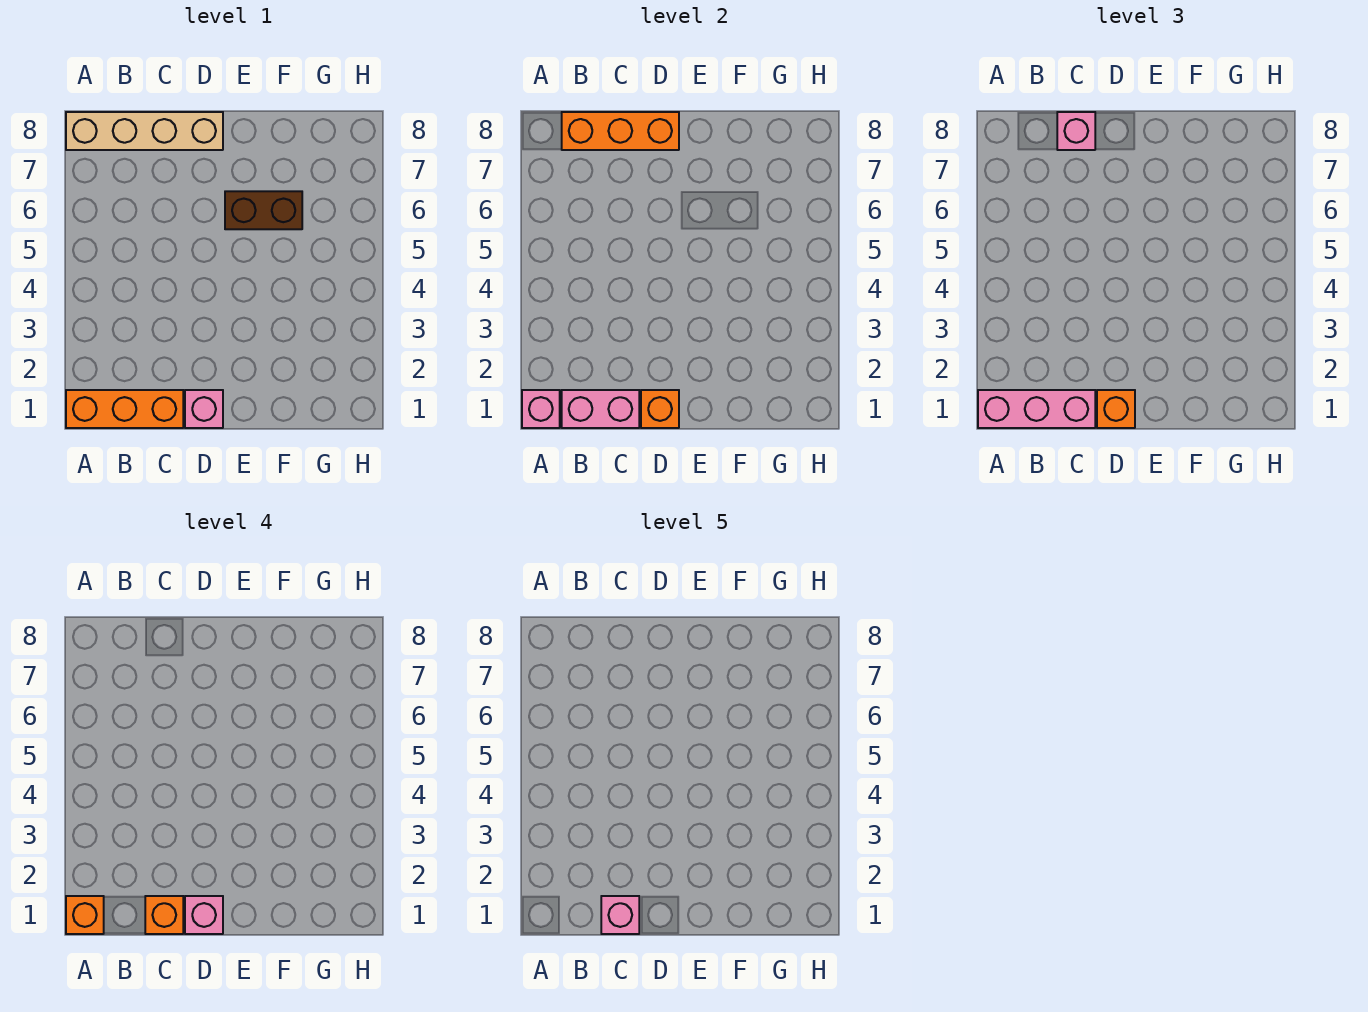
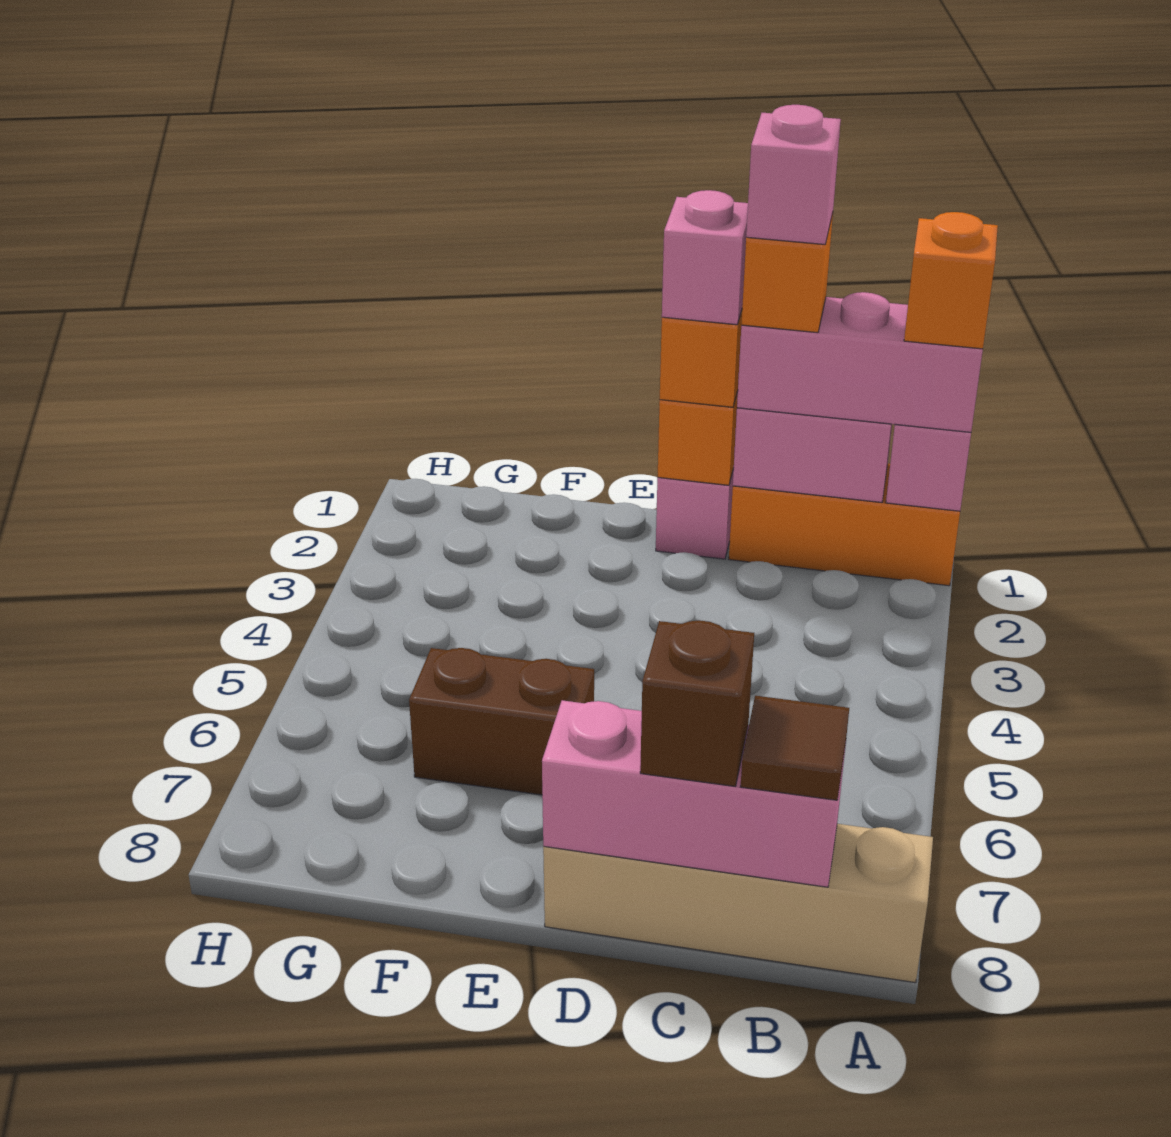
orange 1x3 brick [562,112,679,150] -> pink 1x3 brick [542,700,846,887]
none -> brown 1x1 tile [741,696,849,800]
pink 1x1 brick [1057,112,1095,150] -> brown 1x1 brick [640,620,754,786]

